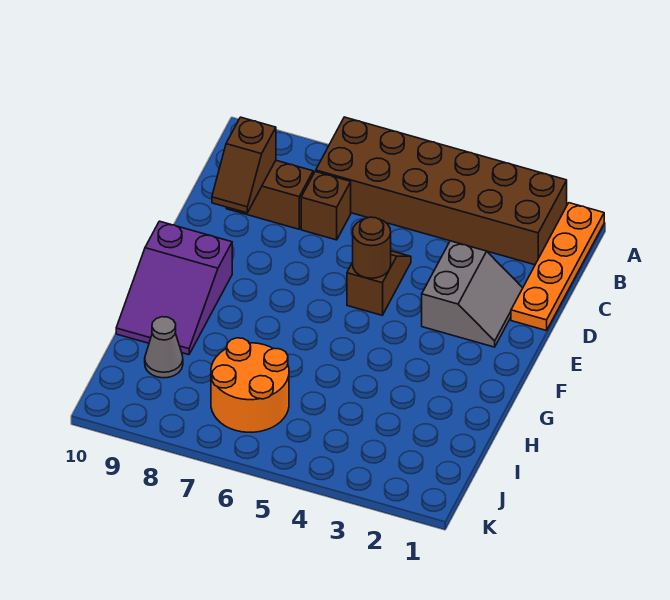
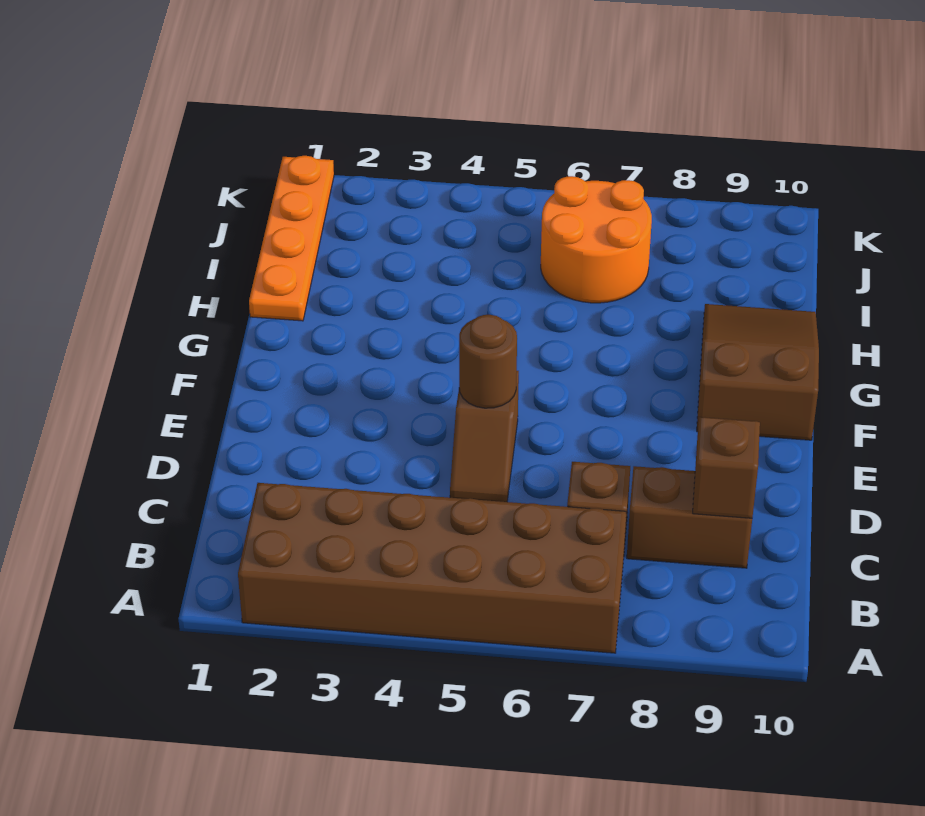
orange 1x4 plate [511,203,604,331] -> orange 1x4 plate moved to [249,156,334,321]
grey 2x2 slope [422,241,523,347] -> none
purple 2x3 slope [116,221,232,355] -> brown 2x3 slope [697,304,819,440]
grey 1x1 cone [145,317,183,378] -> none

